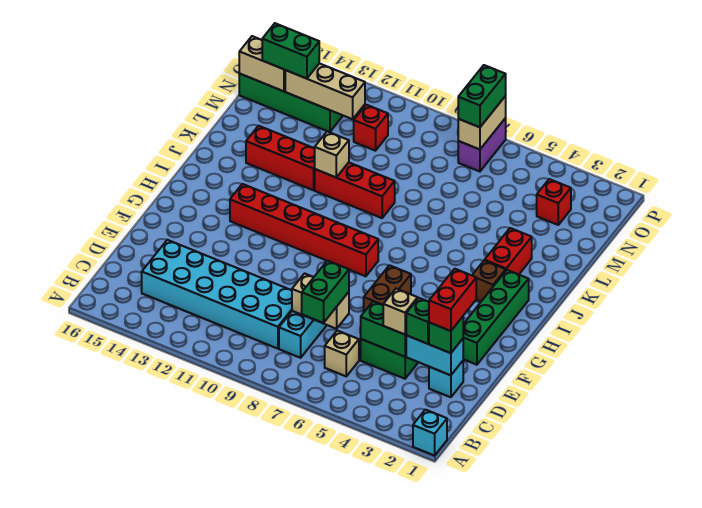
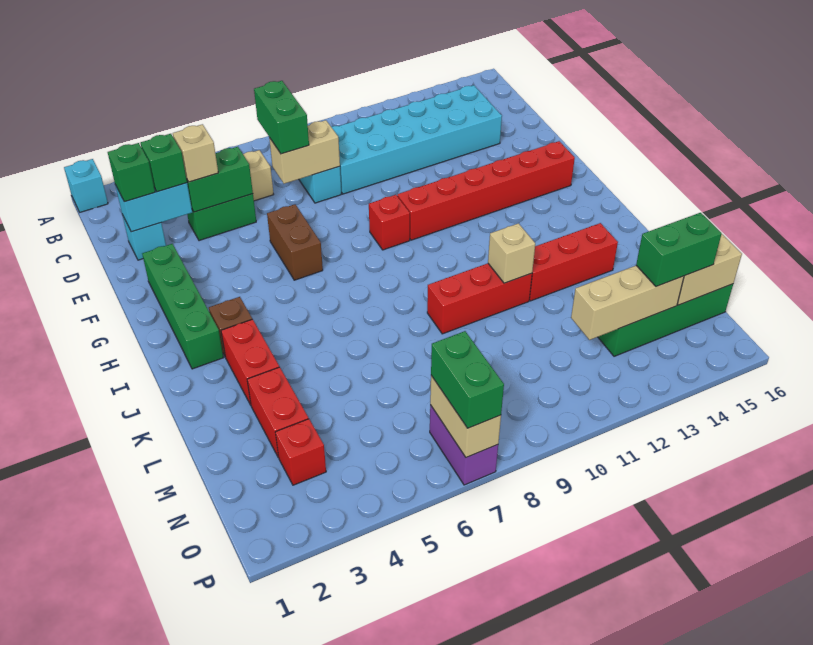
red 1x2 brick [429,269,476,331] -> red 1x2 brick moved to [247,367,309,457]
red 1x6 brick [230,184,378,276] -> red 1x6 brick moved to [397,141,575,240]
red 1x1 brick [354,105,388,151] -> red 1x1 brick moved to [369,195,410,250]

